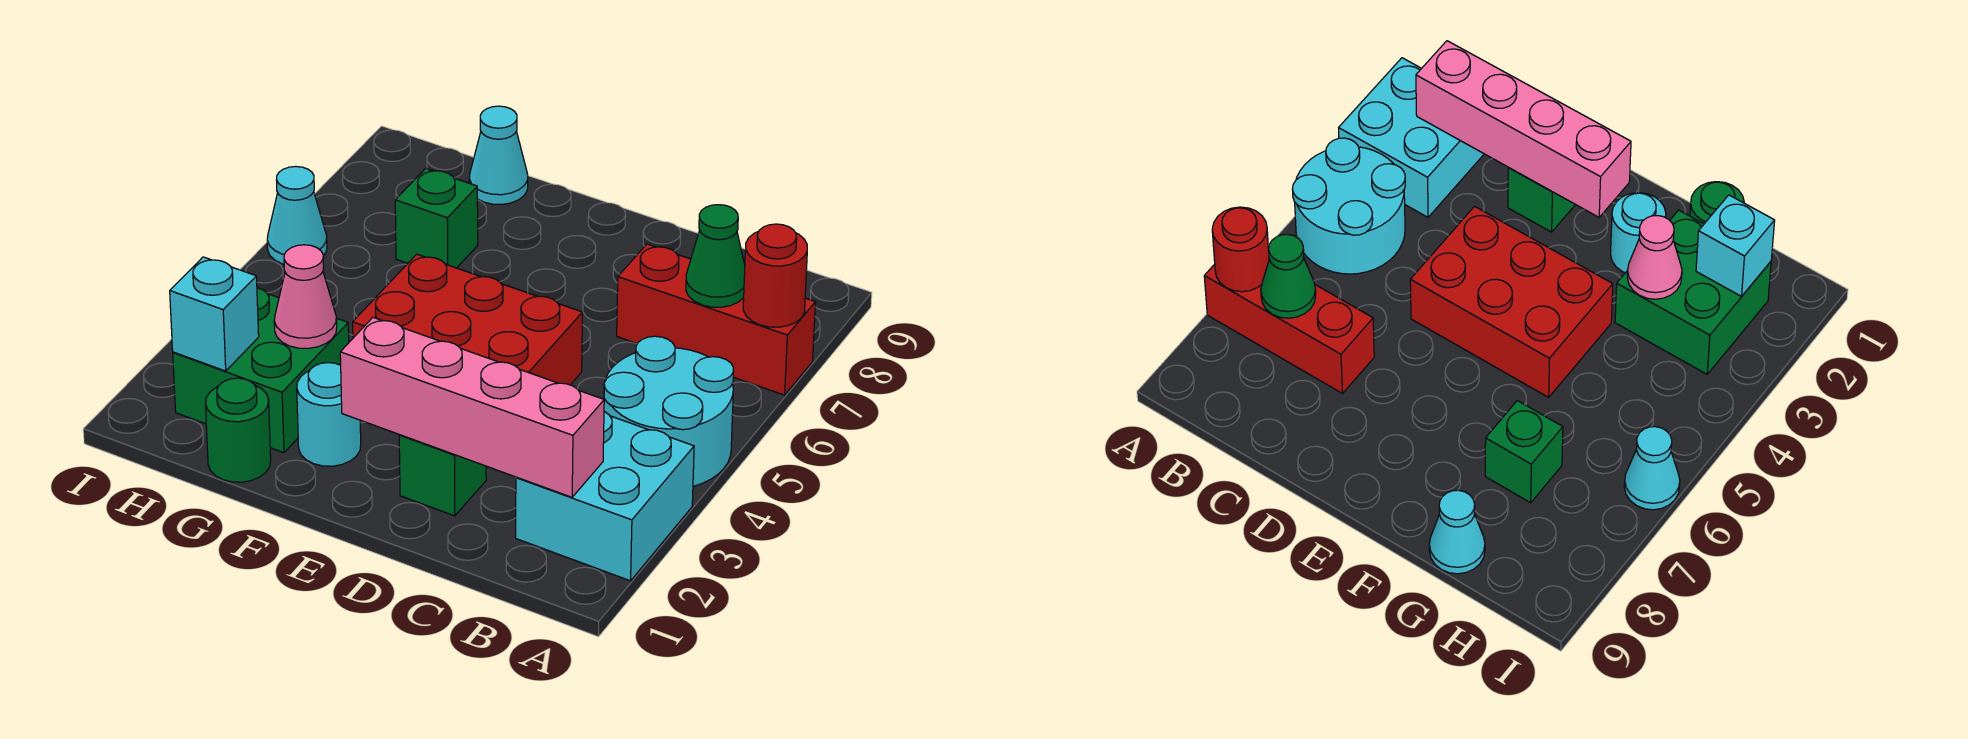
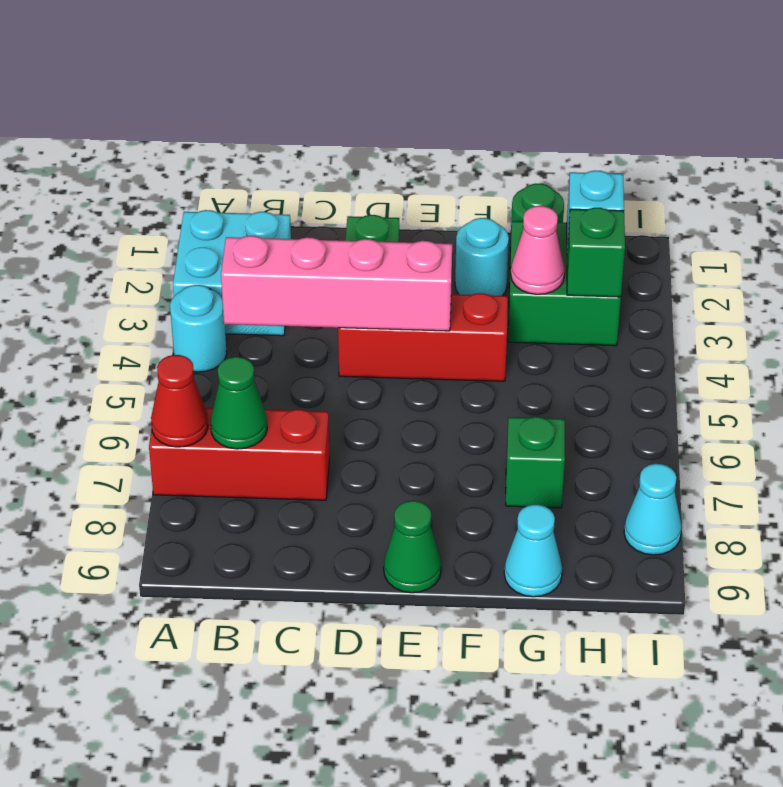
cyan 2x2 round brick [604,336,734,486] -> cyan 1x1 round brick [170,285,227,372]
red 1x1 round brick [743,224,807,327] -> red 1x1 cone [151,355,208,447]
pink 1x4 brick [340,317,604,497] -> pink 1x4 brick moved to [221,236,452,331]
red 2x3 brick [353,254,582,385] -> red 1x3 brick [338,293,508,381]
none -> green 1x1 cone [384,501,441,593]
none -> green 1x1 brick [567,208,625,297]
cyan 1x1 cone [267,166,327,264] -> cyan 1x1 cone moved to [624,464,682,555]

